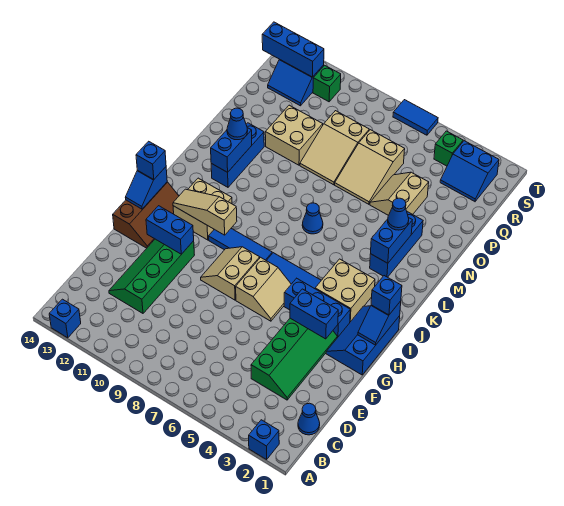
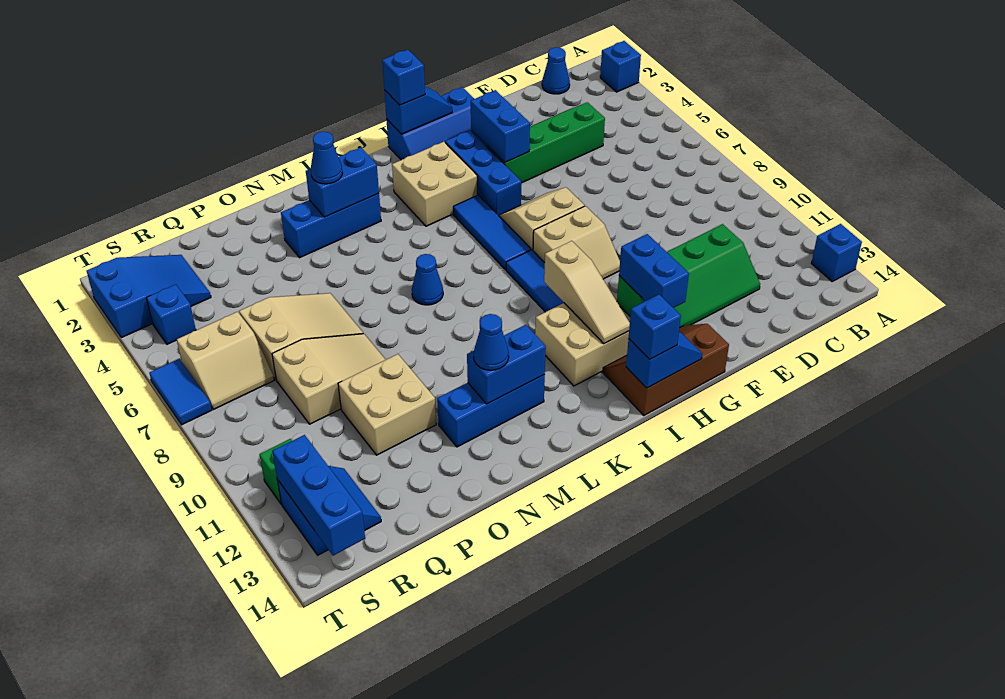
tan 2x2 slope [370,172,429,215] -> tan 2x2 slope moved to [177,312,274,410]
blue 2x2 slope [440,141,499,201] -> blue 2x3 slope [87,255,211,338]
green 1x1 brick [434,131,463,166] -> blue 1x1 brick [146,284,196,344]

